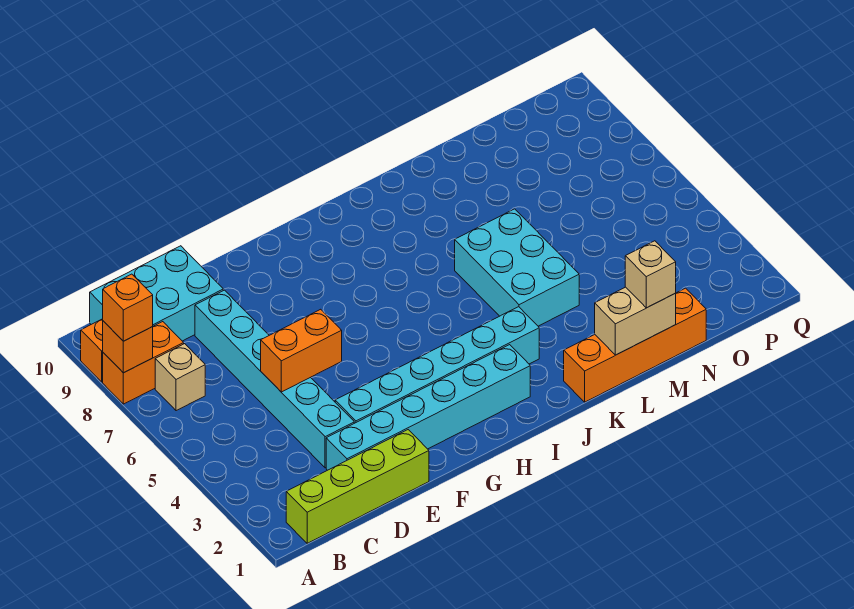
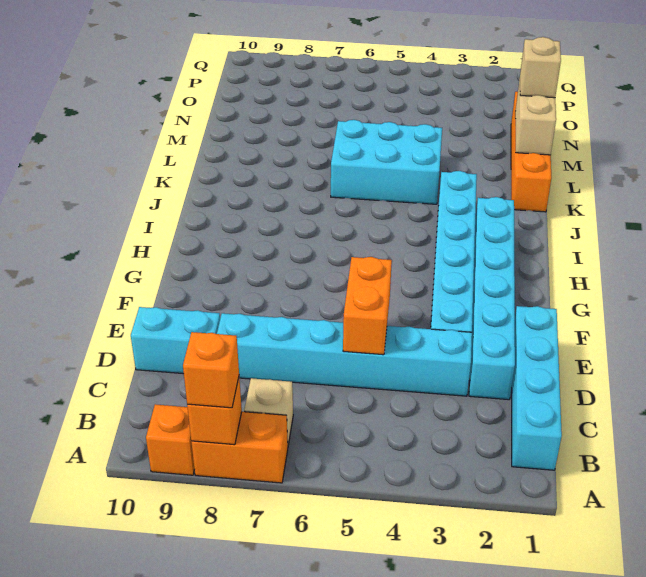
orange 1x2 brick [103,322,184,404] -> orange 1x2 brick turned to [191,412,288,483]
lime 1x4 brick [286,430,429,543] -> cyan 1x4 brick [512,306,562,470]
cyan 2x3 brick [90,246,223,341] -> cyan 1x2 brick [131,307,220,374]

